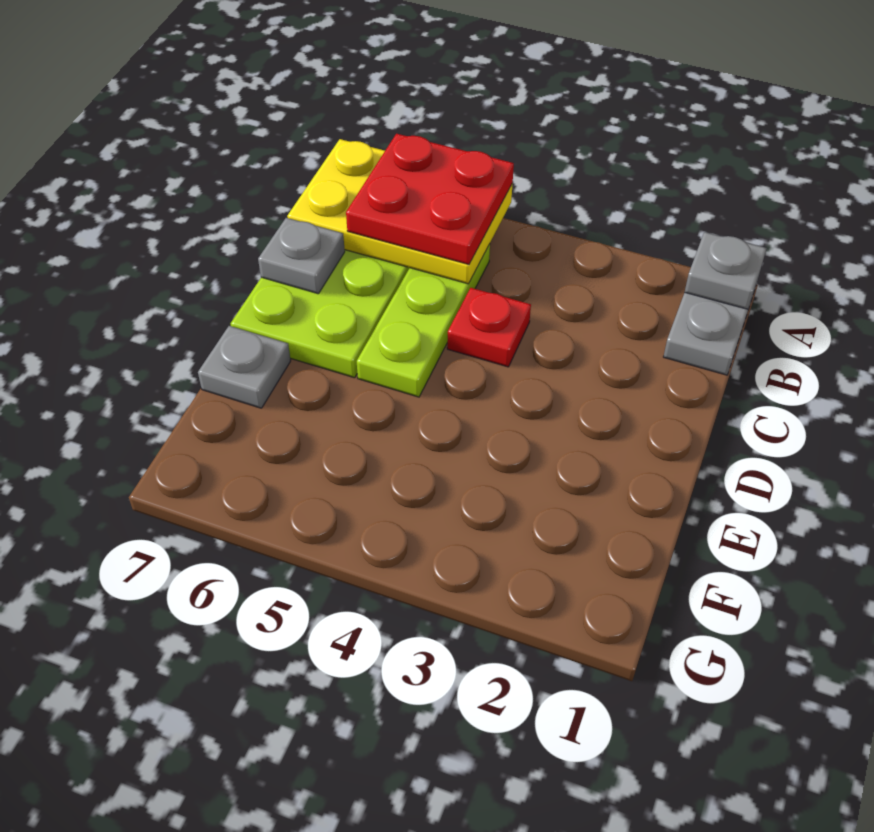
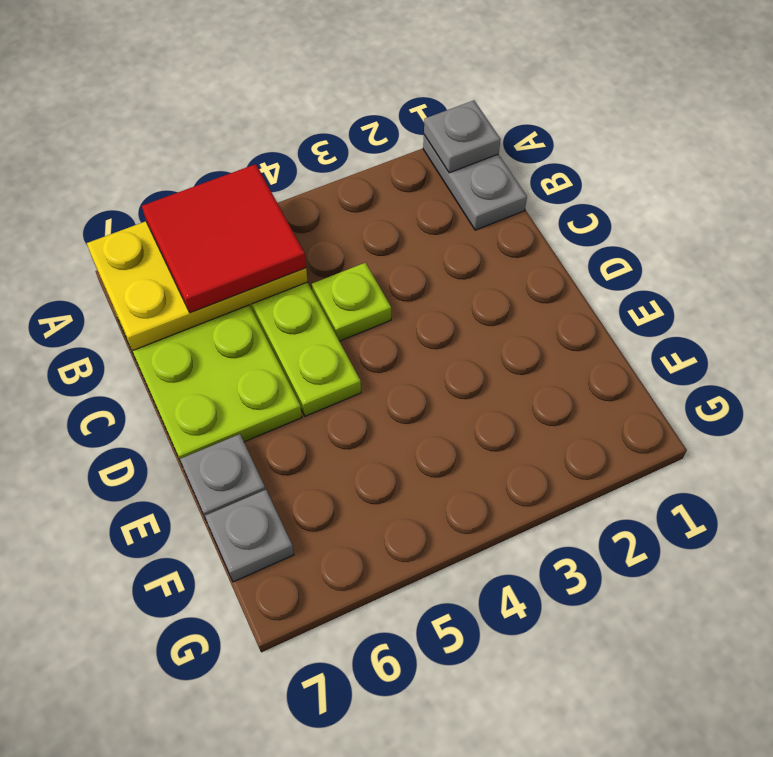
red 2x2 plate [346,134,514,265] -> red 2x2 tile [142,164,306,313]
red 1x1 plate [447,288,531,367] -> lime 1x1 plate [312,263,391,341]
grey 1x1 plate [258,218,345,294] -> grey 1x1 plate moved to [205,490,294,582]

